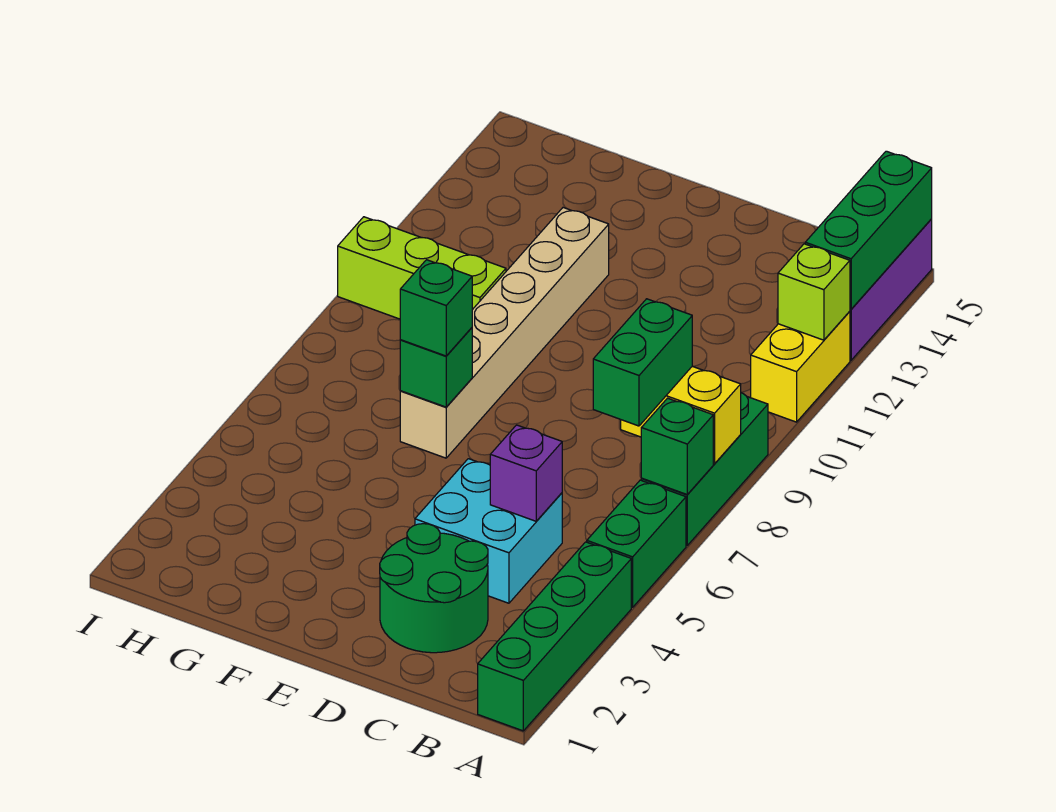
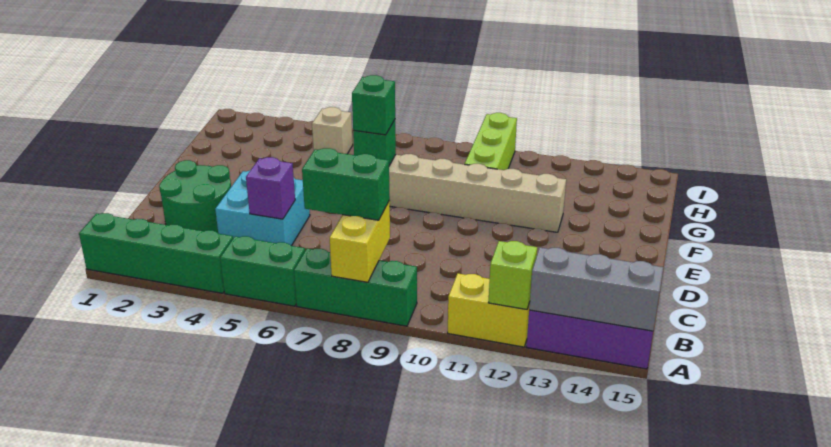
green 1x1 brick [641,398,713,495] -> none
green 1x3 brick [805,151,932,309] -> grey 1x3 brick [529,248,663,331]
none -> tan 1x1 brick [312,107,353,154]

